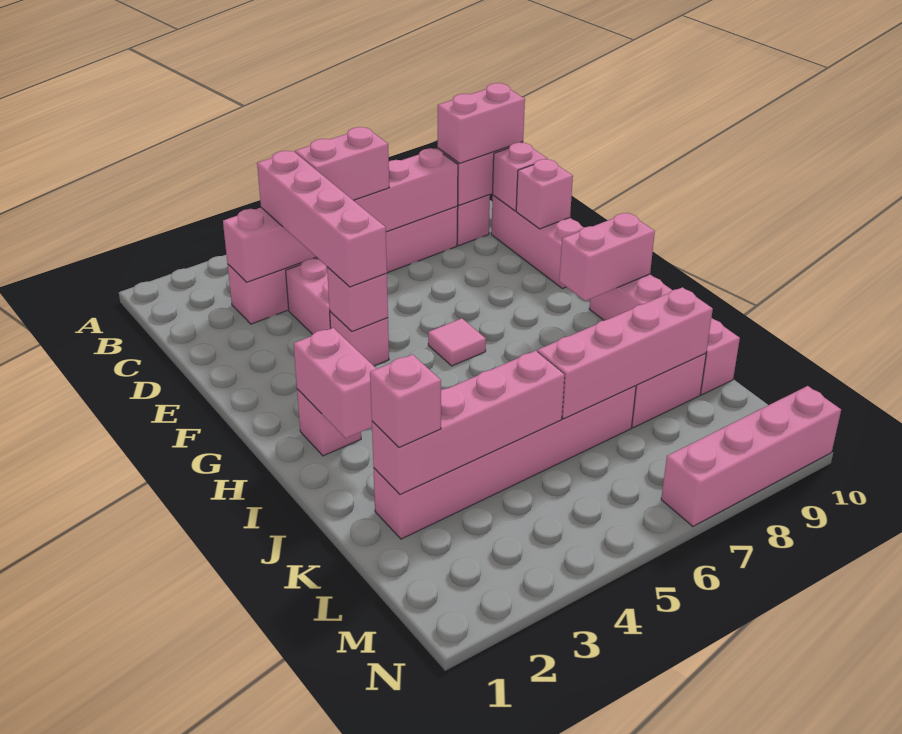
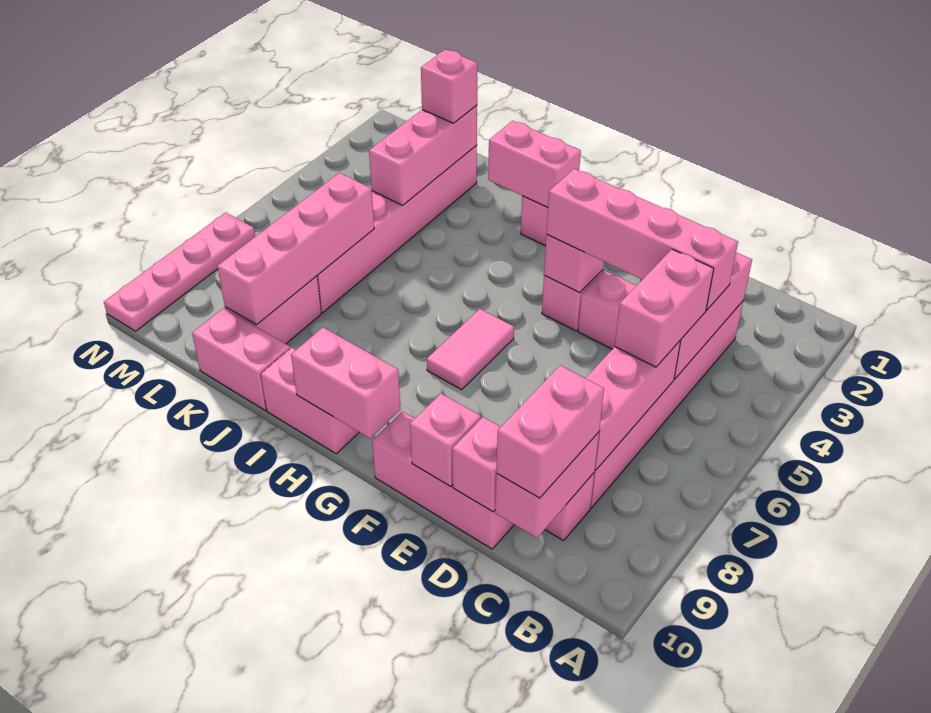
pink 1x1 tile [428,318,486,366] -> pink 1x2 tile [427,309,514,390]
pink 1x2 brick [559,213,655,301] -> pink 1x2 brick turned to [291,327,401,438]
pink 1x4 brick [372,351,565,494] -> pink 1x3 brick [369,105,477,205]
pink 1x4 brick [661,386,841,526] -> pink 1x4 plate [104,213,255,331]

